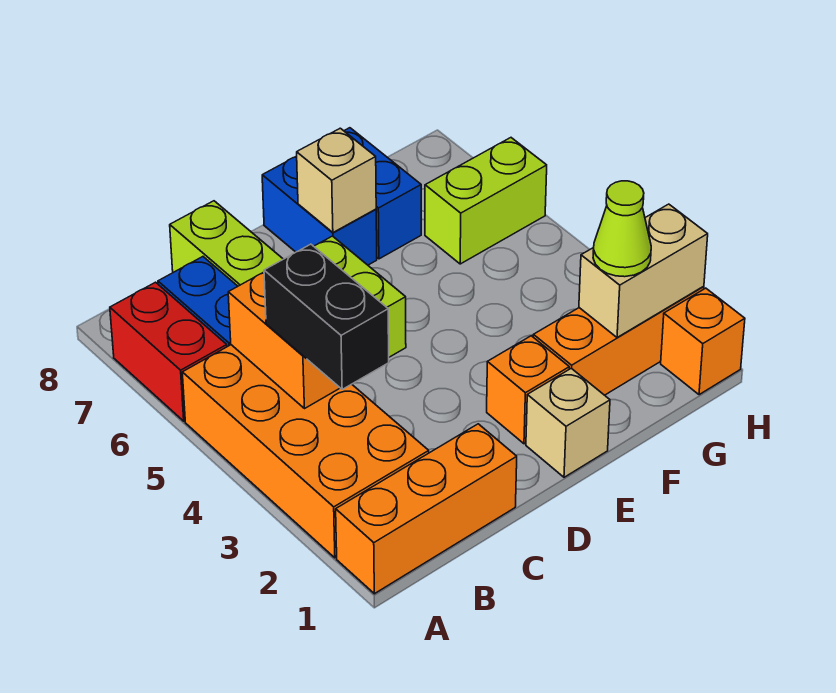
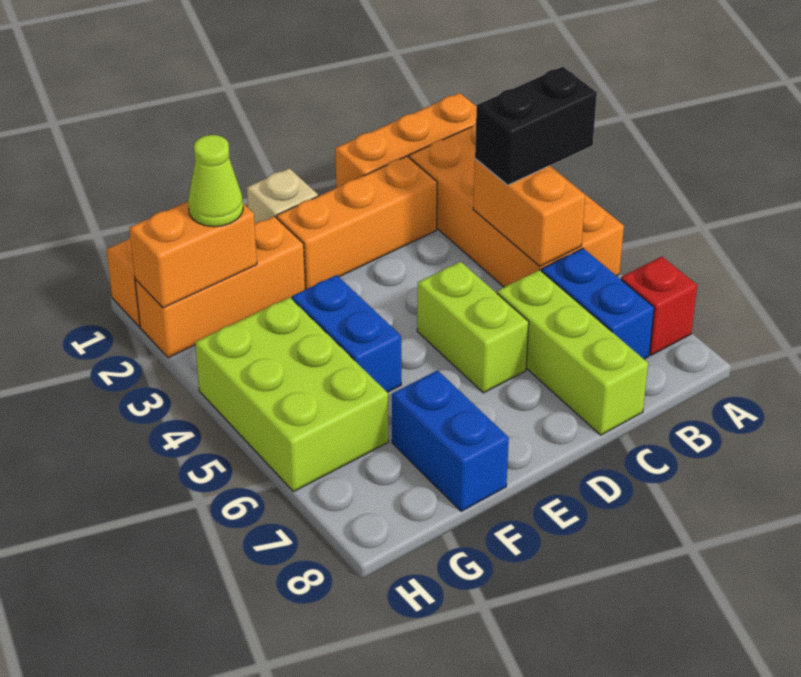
red 1x2 brick [110,282,227,421] -> red 1x1 brick [621,256,697,355]
black 1x2 brick [264,244,389,389] -> black 1x2 brick turned to [475,67,597,185]
orange 1x1 brick [487,336,569,444] -> orange 1x3 brick [277,156,437,290]
blue 1x2 brick [262,156,377,265] -> blue 1x2 brick moved to [292,275,401,392]
tan 1x1 brick [297,128,376,232] -> none
tan 1x2 brick [579,204,708,338] -> orange 1x2 brick [129,202,257,308]
lime 1x2 brick [425,138,547,264] -> lime 2x3 brick [195,297,388,492]

